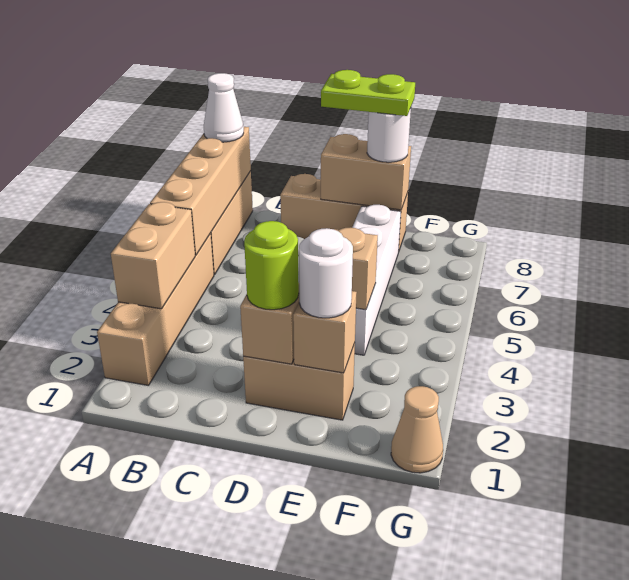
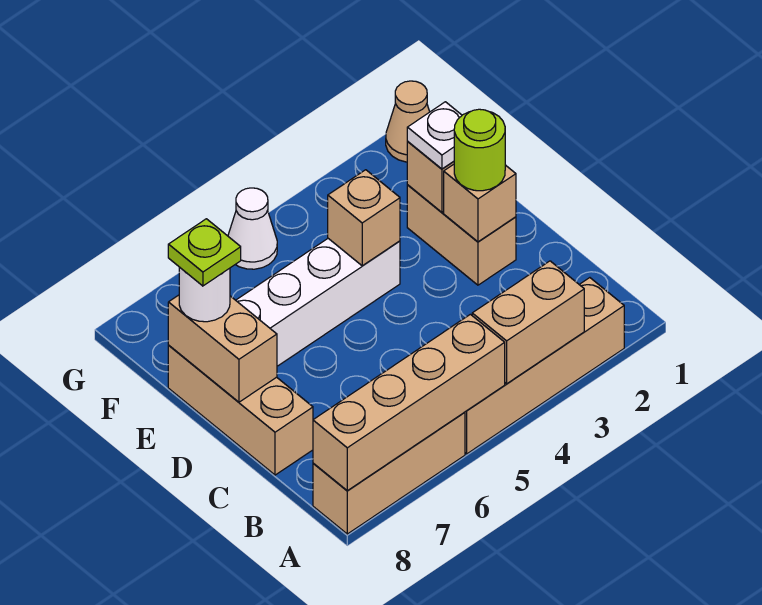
white 1x1 cone [204,73,244,142] -> white 1x1 cone moved to [228,188,277,269]
lime 1x2 plate [321,70,415,116] -> lime 1x1 plate [168,219,241,286]
white 1x1 round brick [299,228,353,318] -> white 1x1 plate [407,102,462,169]

